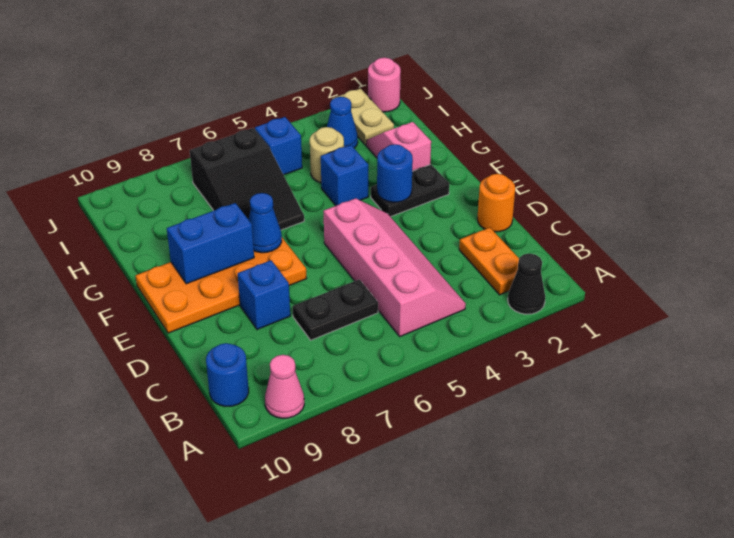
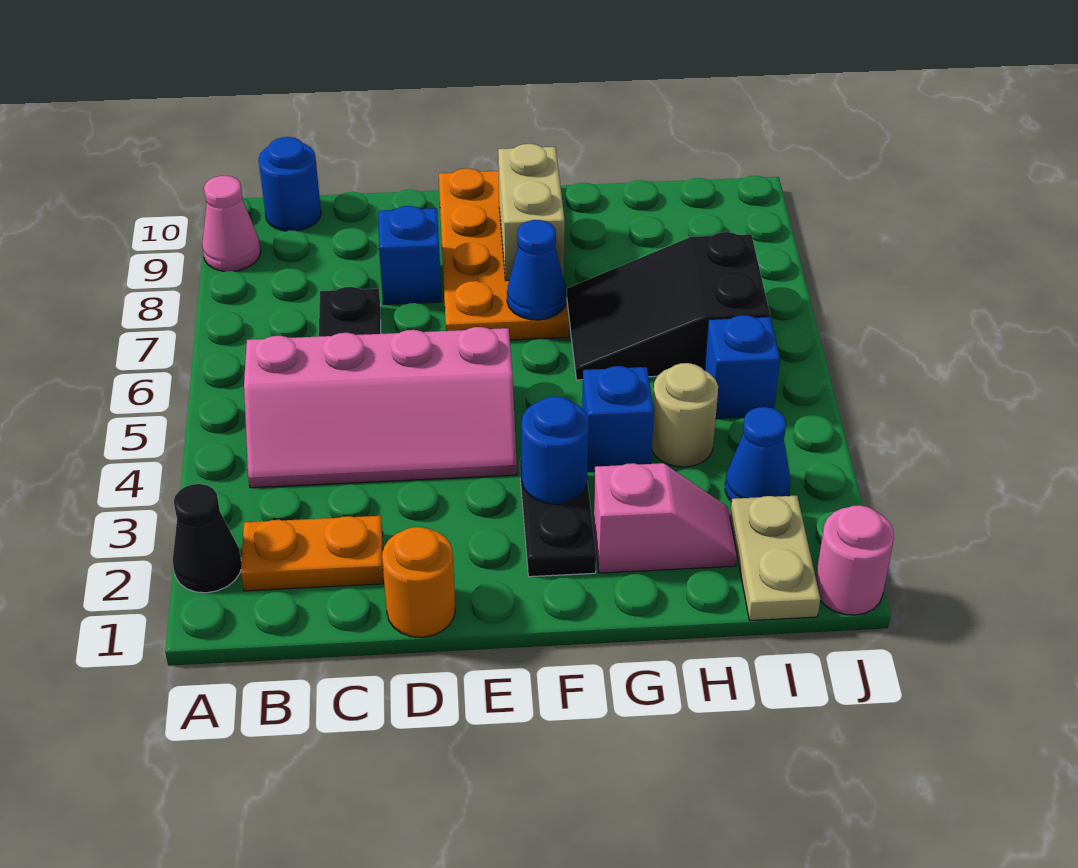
blue 1x2 brick [167,203,254,284] -> tan 1x2 brick [498,144,565,280]
tan 1x2 plate [332,89,394,145] -> tan 1x2 plate turned to [730,496,820,621]

